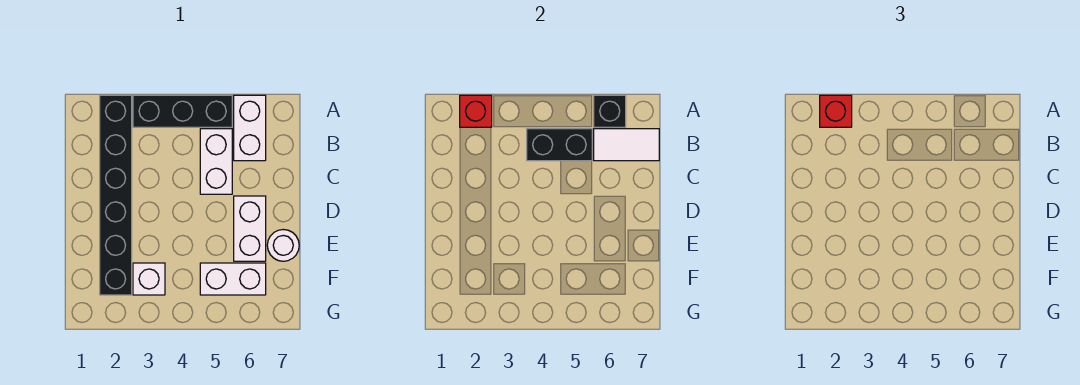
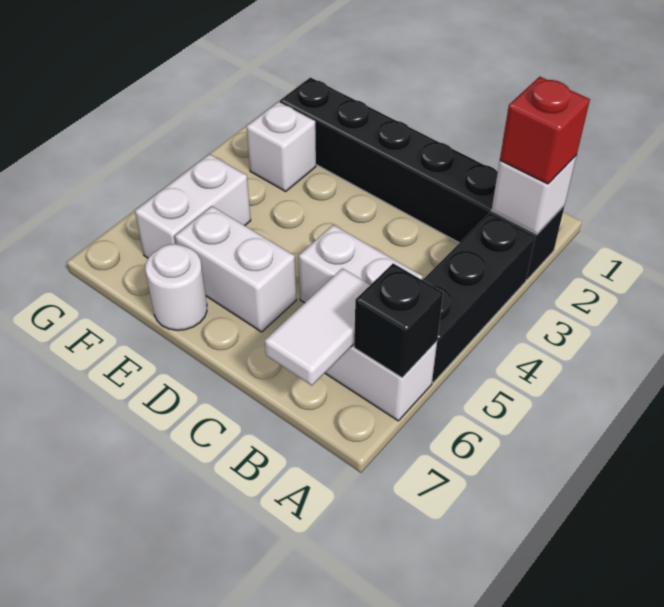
red 1x1 brick [460,95,492,127] -> white 1x1 brick [491,155,577,234]
black 1x2 brick [527,129,592,161] -> none

